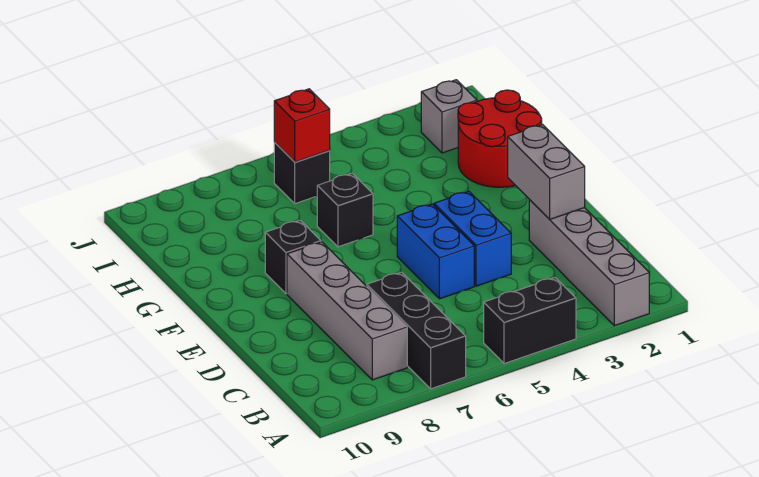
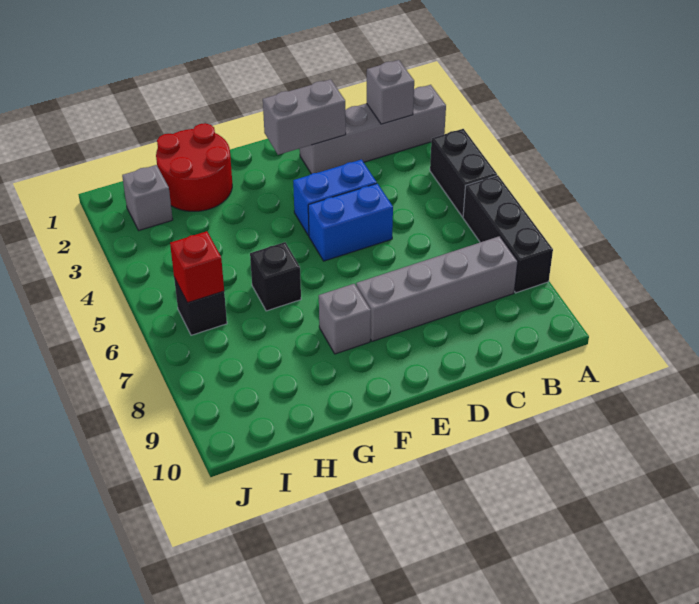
black 1x3 brick [367,272,466,389] -> black 1x3 brick turned to [463,175,553,293]
none -> grey 1x1 brick [367,60,414,124]
black 1x1 brick [265,220,321,294] -> grey 1x1 brick [319,284,371,354]

